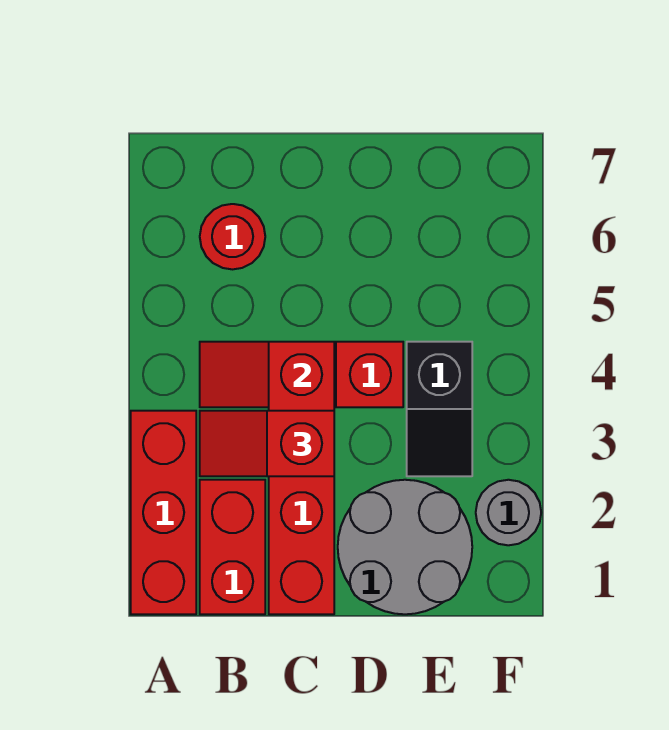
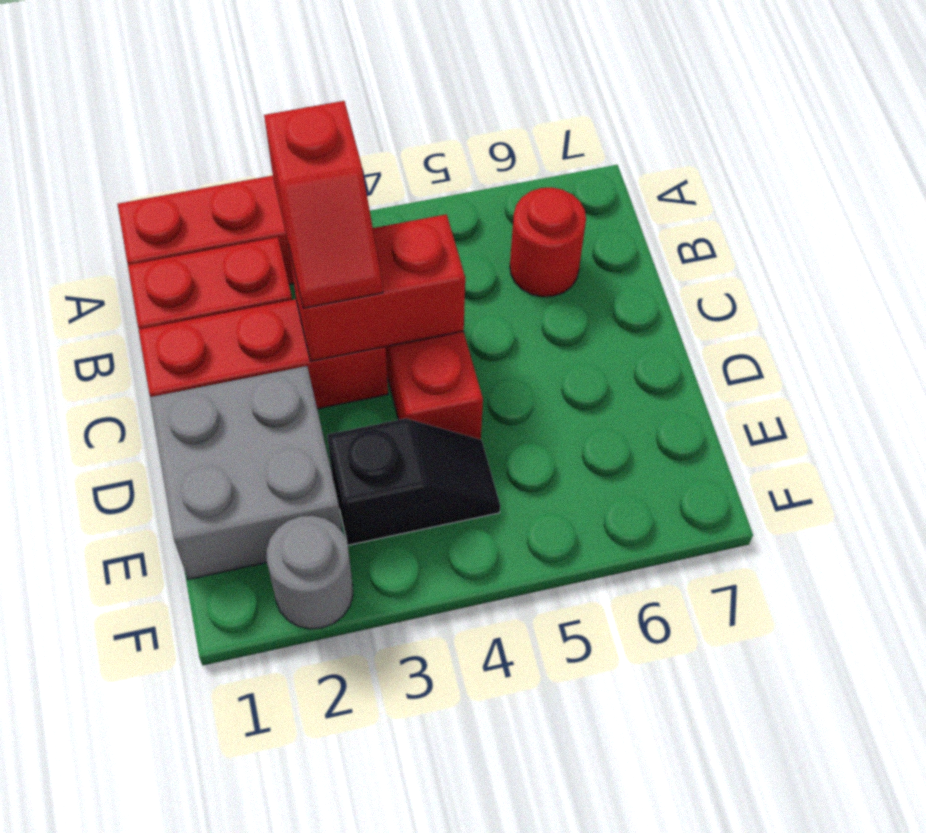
red 1x2 slope [200,411,334,476] -> red 1x2 slope turned to [264,101,383,308]
grey 2x2 round brick [338,480,472,614] -> grey 2x2 brick [150,366,342,579]
black 1x2 slope [407,342,472,476] -> black 1x2 slope turned to [327,418,500,545]

